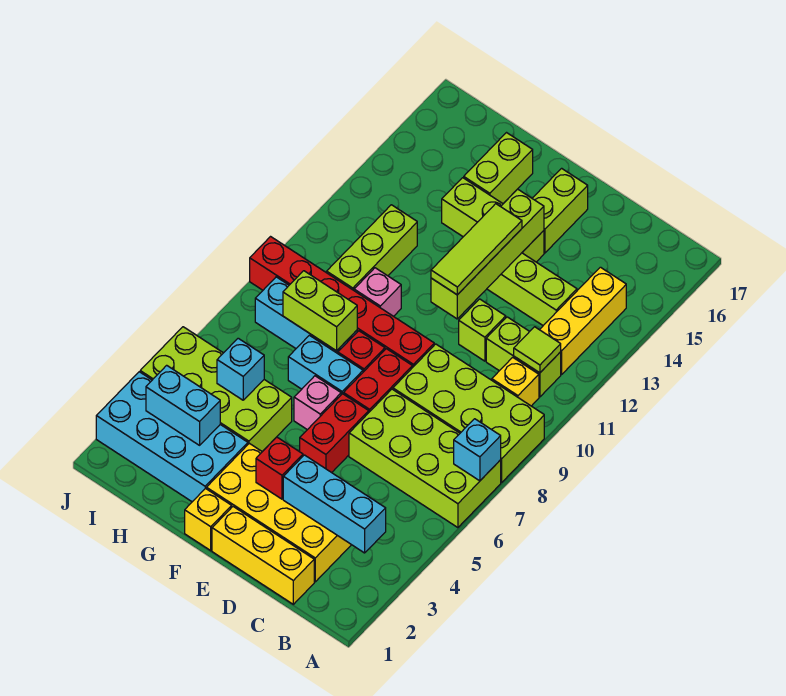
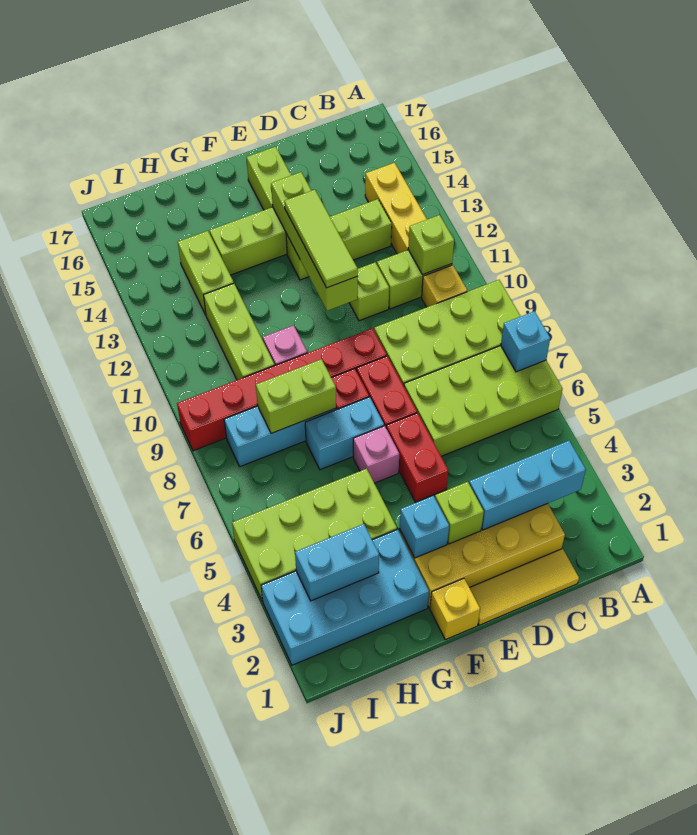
lime 1x1 tile [514,327,561,373] -> lime 1x1 brick [408,215,454,275]
yellow 1x3 brick [212,507,314,604] -> yellow 1x3 tile [469,549,579,625]
red 1x1 brick [256,437,303,499] -> lime 1x1 brick [435,482,484,544]
lime 1x2 brick [464,133,533,203] -> lime 1x2 brick moved to [178,231,234,315]
cyan 1x1 brick [217,338,264,400] -> cyan 1x1 brick moved to [399,496,449,558]

